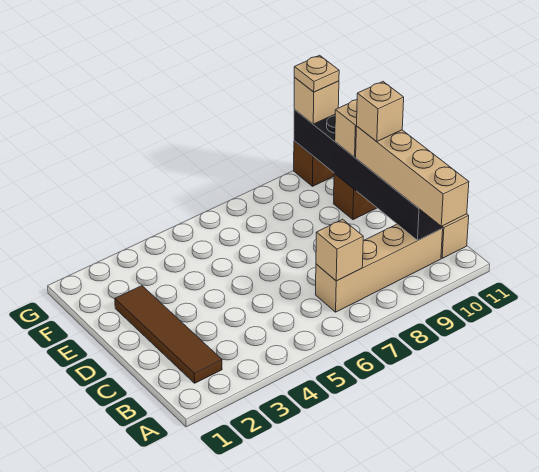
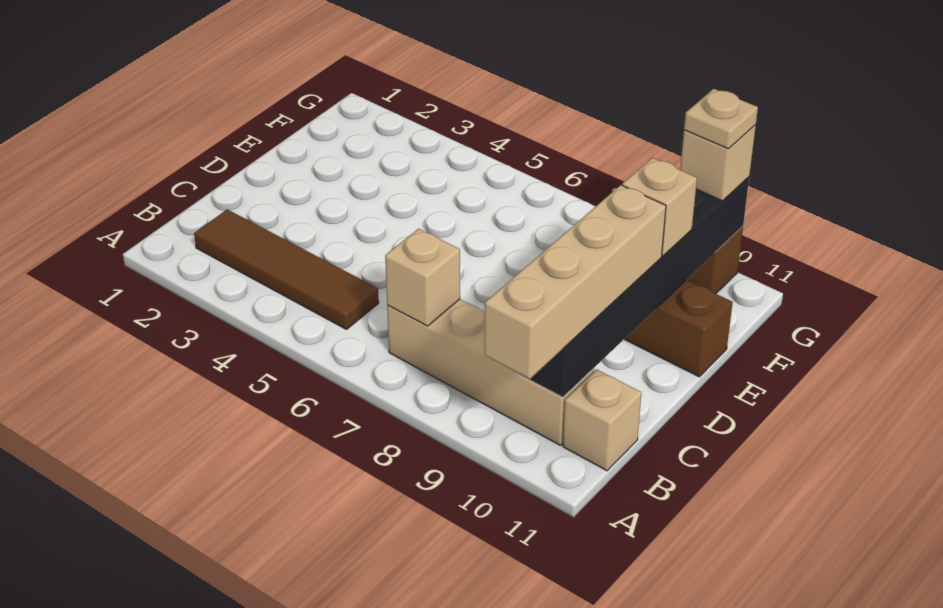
brown 1x4 tile [115,286,222,383] -> brown 1x4 tile turned to [194,209,379,329]
tan 1x1 brick [357,82,404,142] -> none

